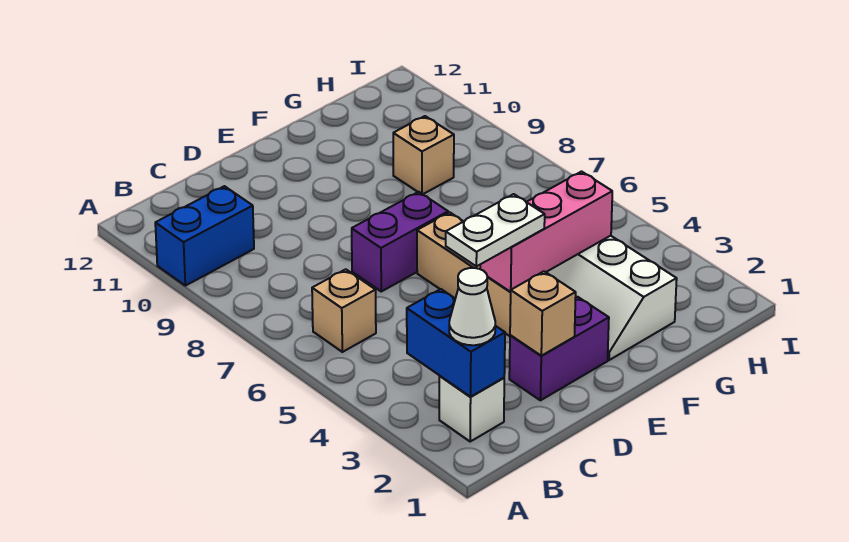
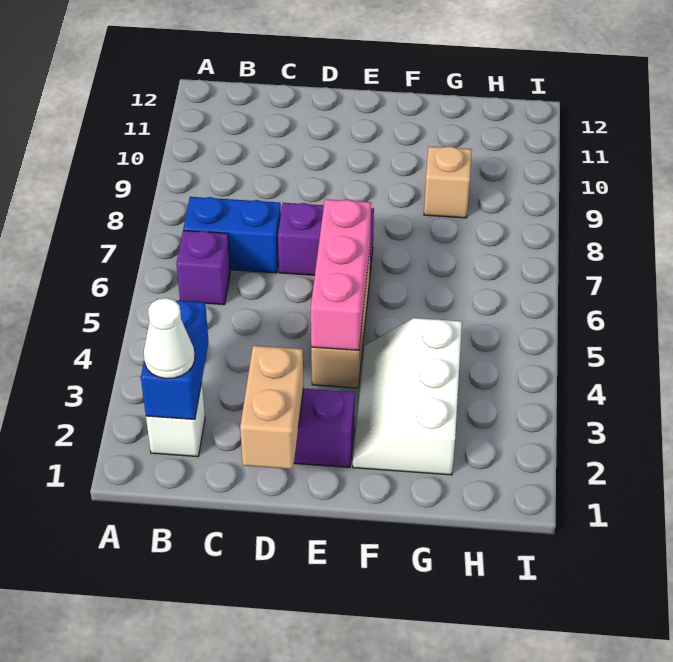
blue 1x2 brick [155,186,254,286] -> blue 1x2 brick moved to [183,197,281,273]
tan 1x1 brick [312,269,376,352] -> purple 1x1 brick [176,231,230,305]
tan 1x1 brick [510,271,576,356] -> tan 1x2 brick [240,346,304,469]
white 1x2 plate [446,194,545,266] -> none
pink 1x3 brick [480,172,612,292] -> pink 1x3 brick turned to [311,199,371,350]

